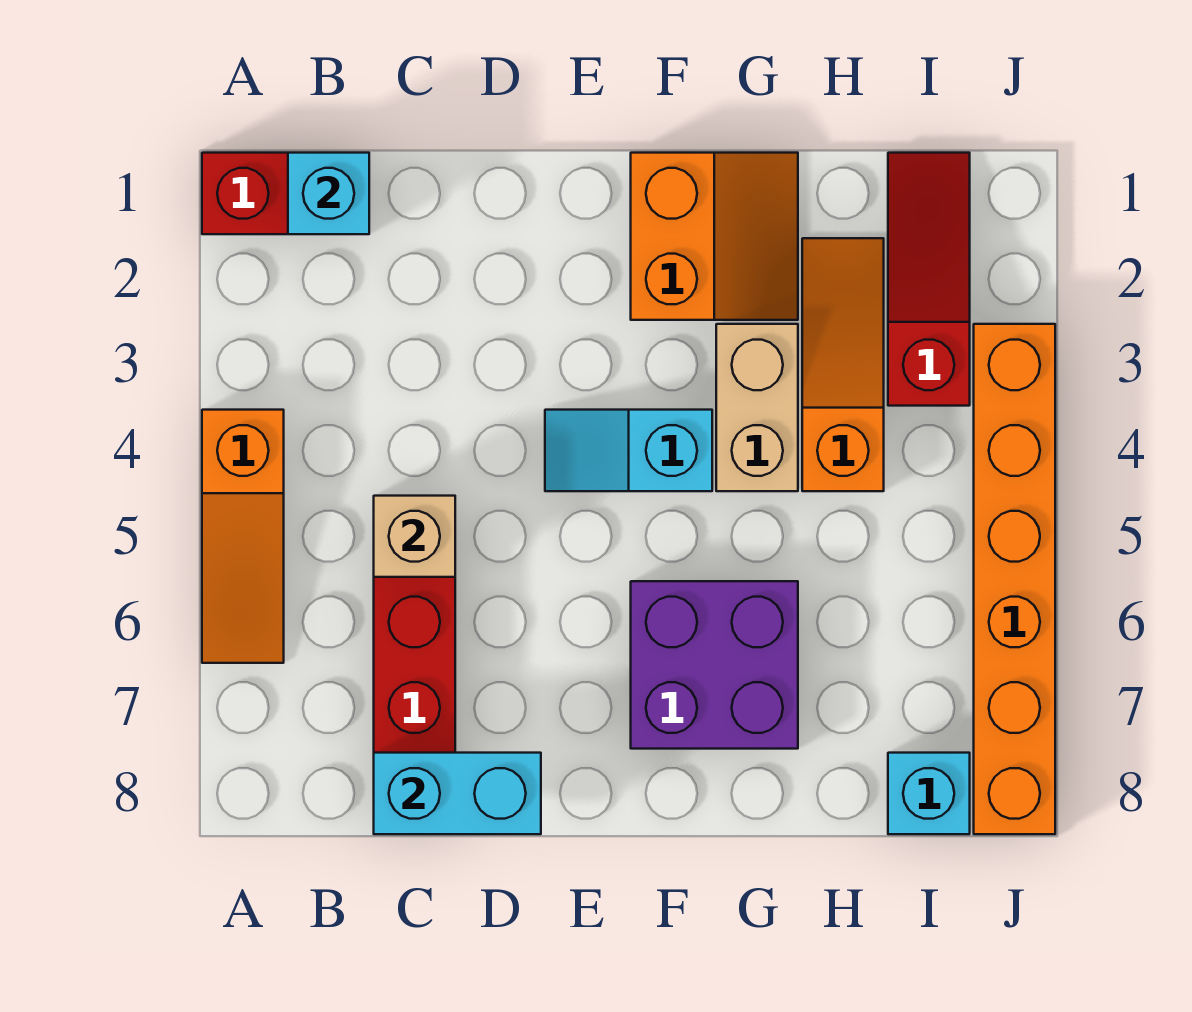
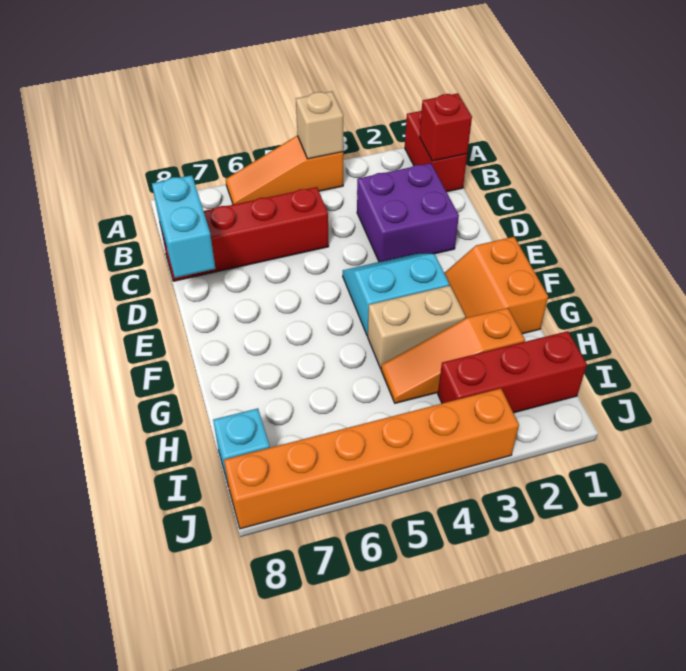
cyan 1x1 brick [288,153,369,234] -> red 1x1 brick [420,93,472,161]
tan 1x1 brick [374,496,455,577] -> tan 1x1 brick moved to [296,91,343,159]
cyan 1x2 slope [545,410,712,491] -> cyan 2x2 slope [343,253,449,336]
orange 2x2 slope [631,153,798,320] -> orange 2x2 slope turned to [444,237,548,334]
purple 2x2 brick [631,581,798,749] -> purple 2x2 brick moved to [357,163,459,262]
orange 1x3 slope [802,238,884,491] -> orange 1x3 slope turned to [381,308,525,403]
red 1x3 slope [888,153,970,406] -> red 1x3 brick [438,331,587,413]

